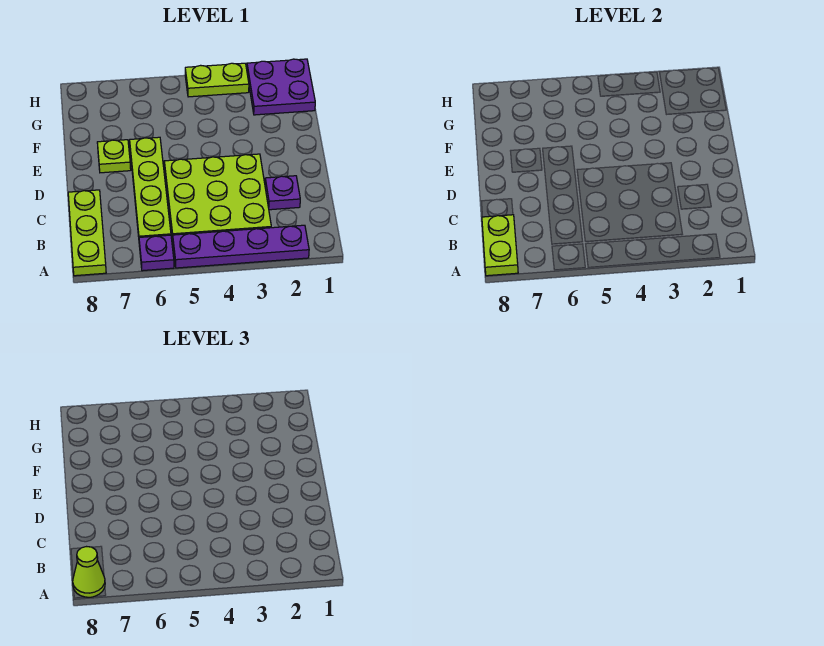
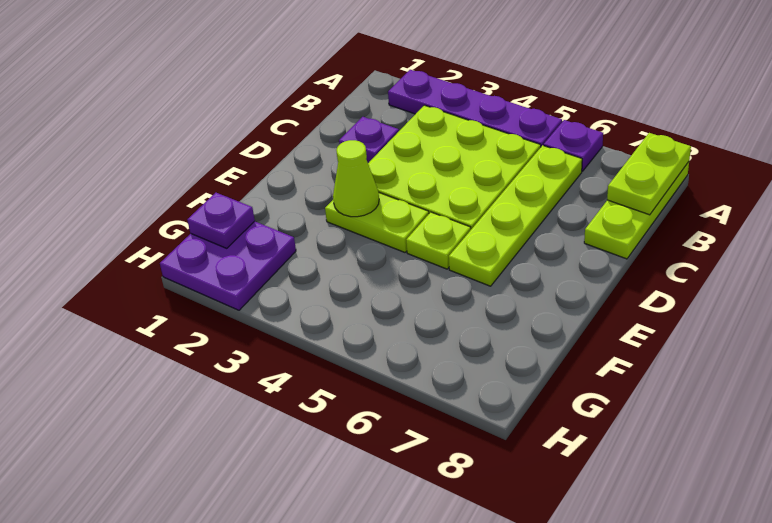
lime 1x1 cone [73,547,105,597] -> lime 1x1 cone moved to [333,140,379,217]
lime 1x1 plate [97,140,131,173] -> lime 1x1 plate moved to [406,212,471,269]
none -> purple 1x1 plate [187,193,255,248]
lime 1x2 plate [185,63,249,97] -> lime 1x2 plate moved to [325,193,429,252]

